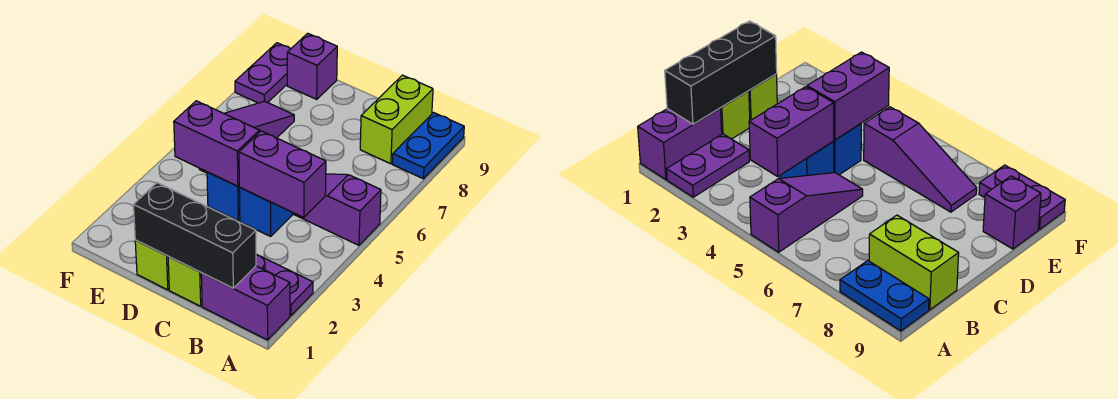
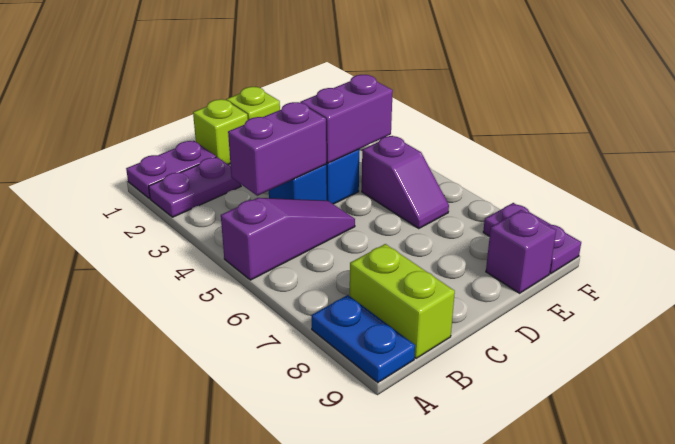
purple 1x2 brick [201,266,290,340] -> purple 1x2 plate [126,141,216,199]
black 1x3 brick [134,183,256,288] -> none
purple 1x3 slope [199,101,294,173] -> purple 1x2 slope [362,136,449,229]

